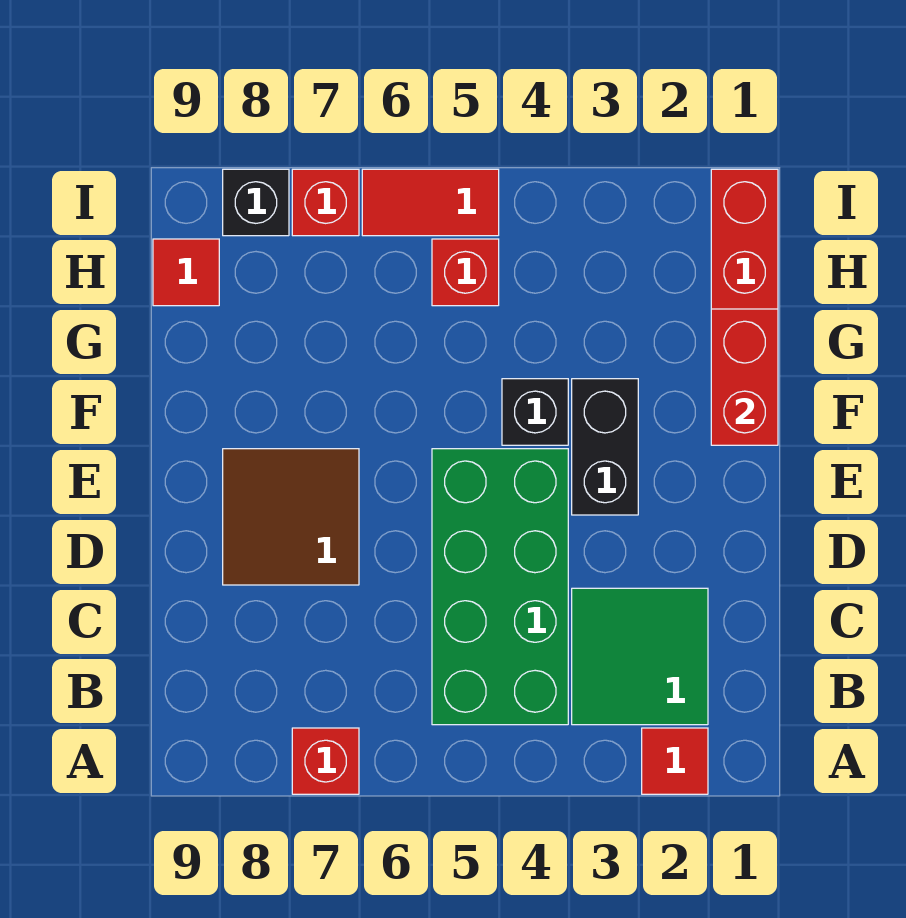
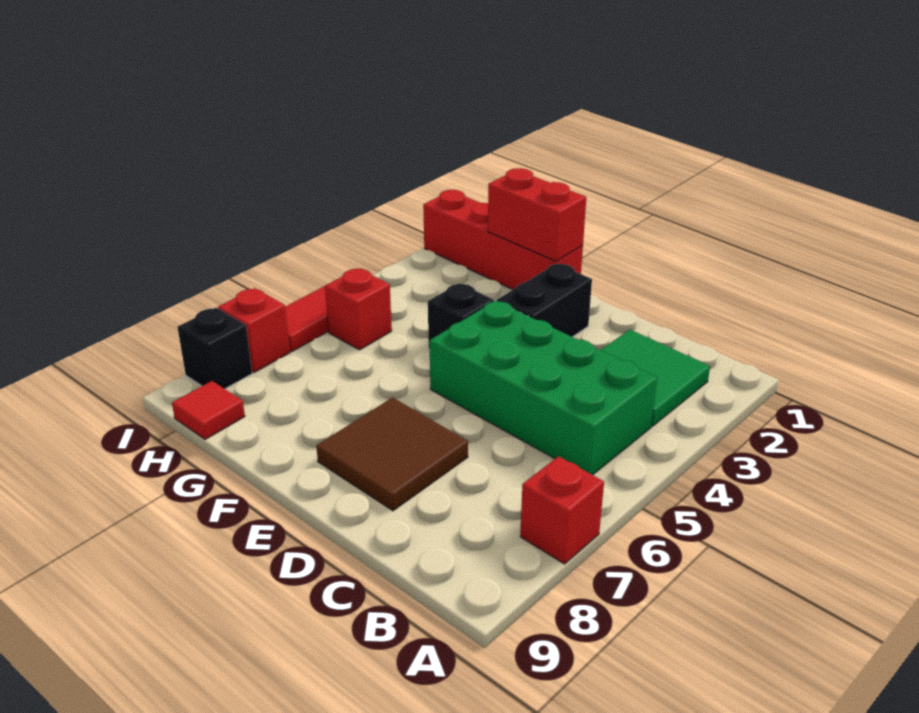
red 1x1 tile [642,728,708,794] -> none
black 1x2 brick [572,379,638,515] -> black 1x2 brick turned to [497,264,592,337]

